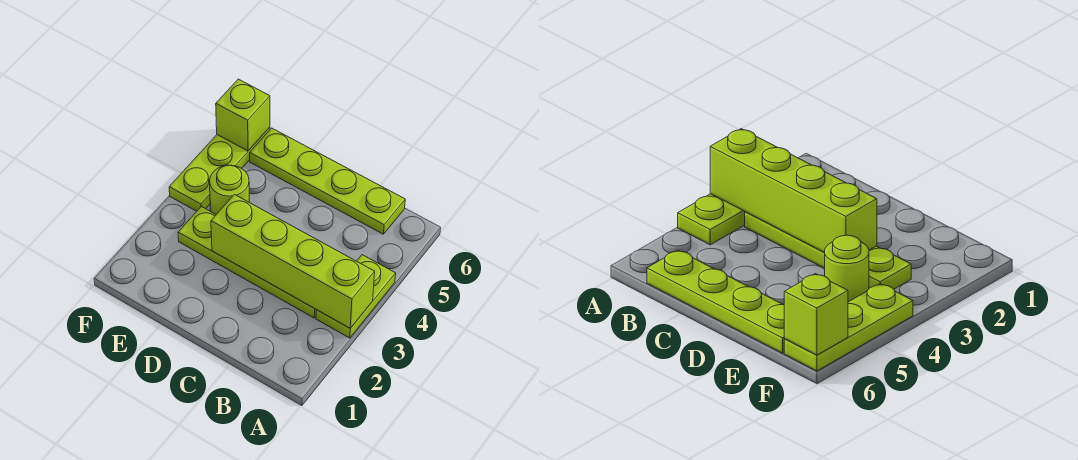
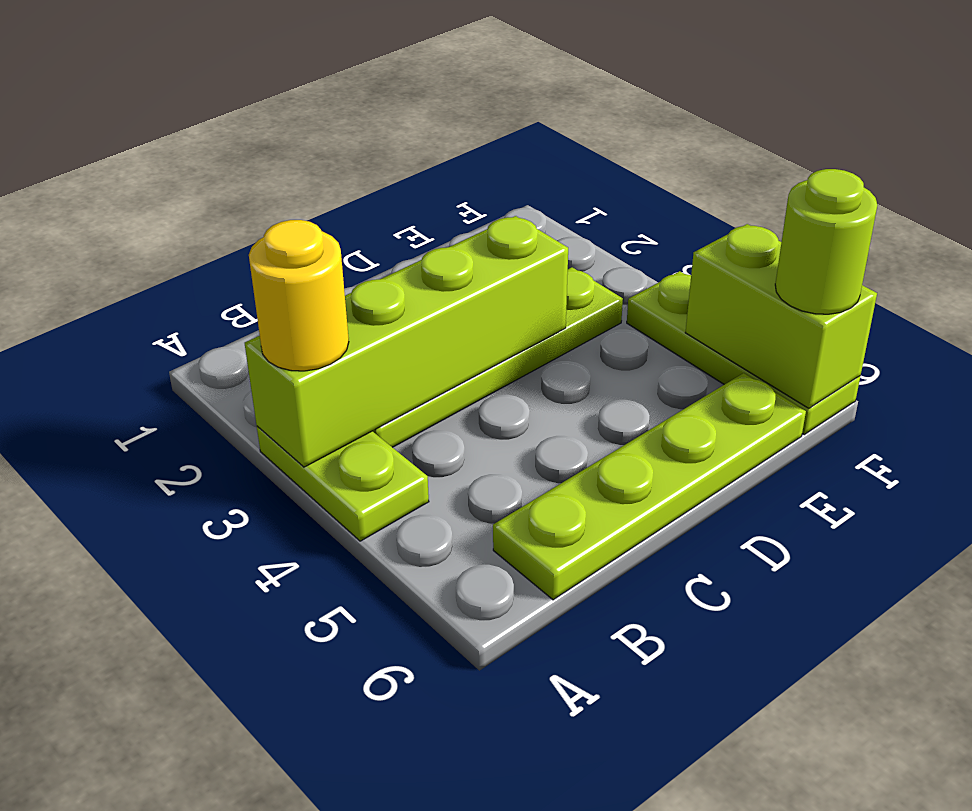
none -> yellow 1x1 round brick [249,220,349,371]
lime 1x1 round brick [209,165,249,214] -> lime 1x1 round brick moved to [775,169,877,314]
lime 1x1 brick [216,79,270,151] -> lime 1x2 brick [685,224,877,408]

